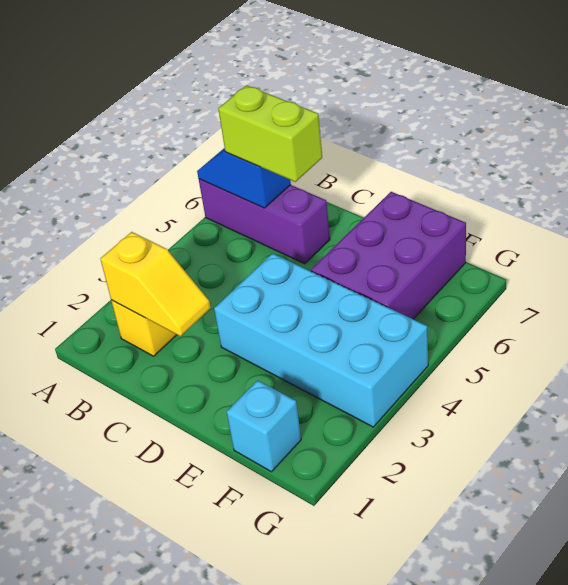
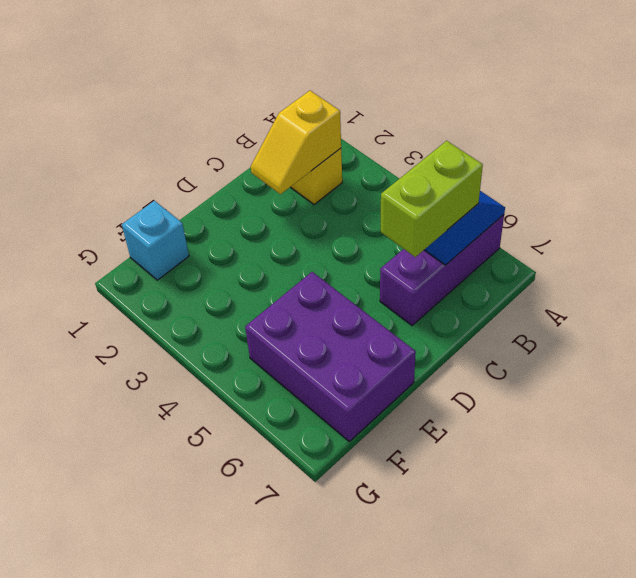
cyan 2x4 brick [214,253,428,427] -> none

